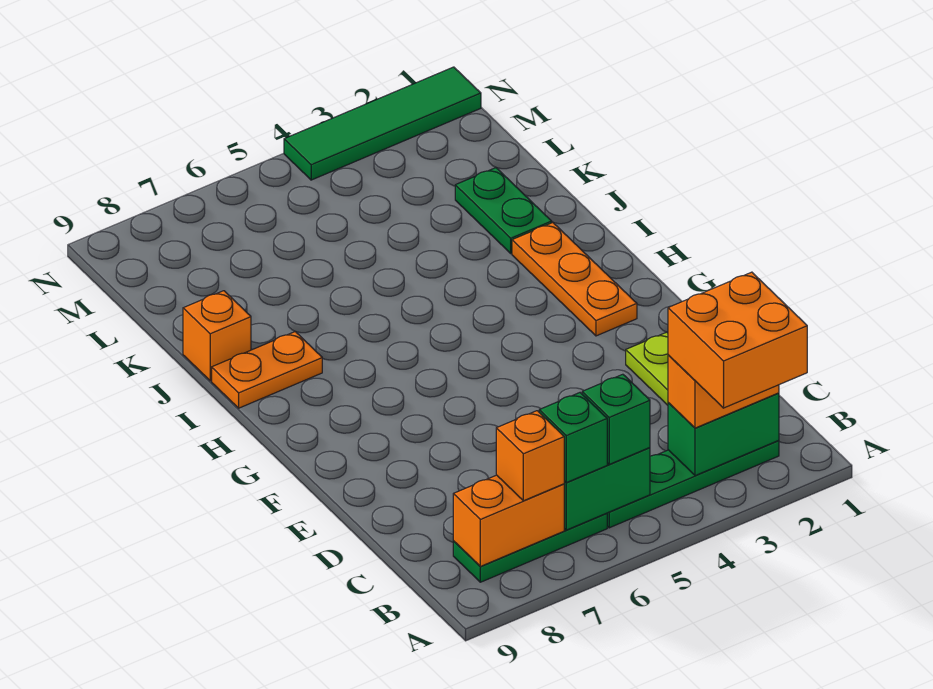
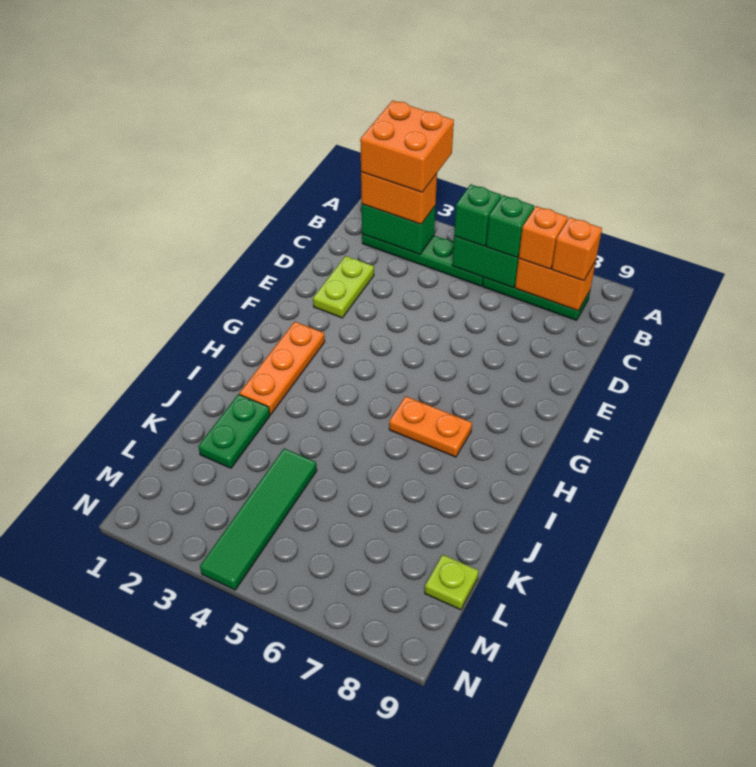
orange 1x2 plate [212,332,322,408] -> orange 1x2 plate moved to [389,396,472,457]
orange 1x1 brick [183,291,251,381] -> orange 1x1 brick moved to [552,217,602,281]
none -> lime 1x1 plate [425,555,478,610]
green 1x4 tile [284,67,481,180] -> green 1x4 tile turned to [200,448,317,590]

